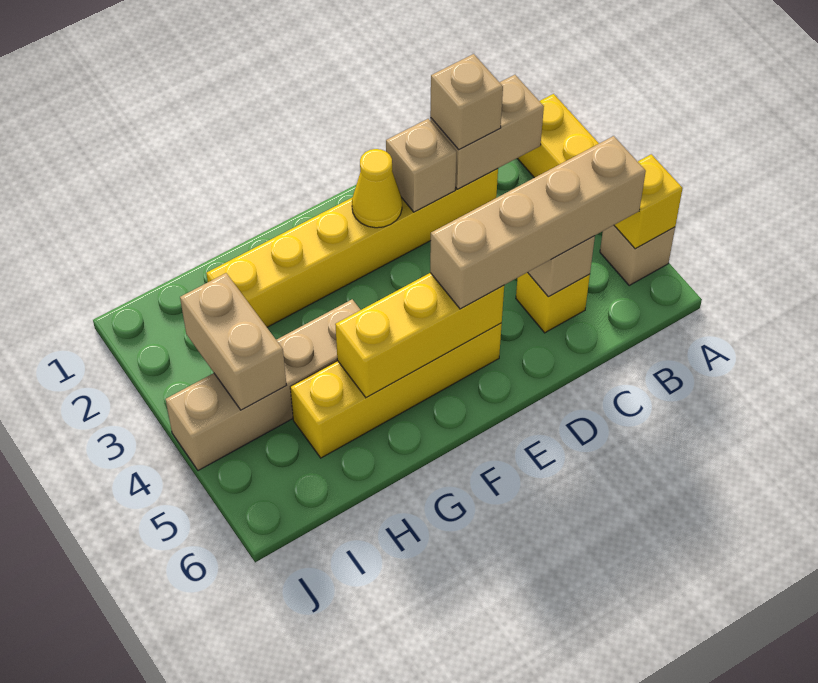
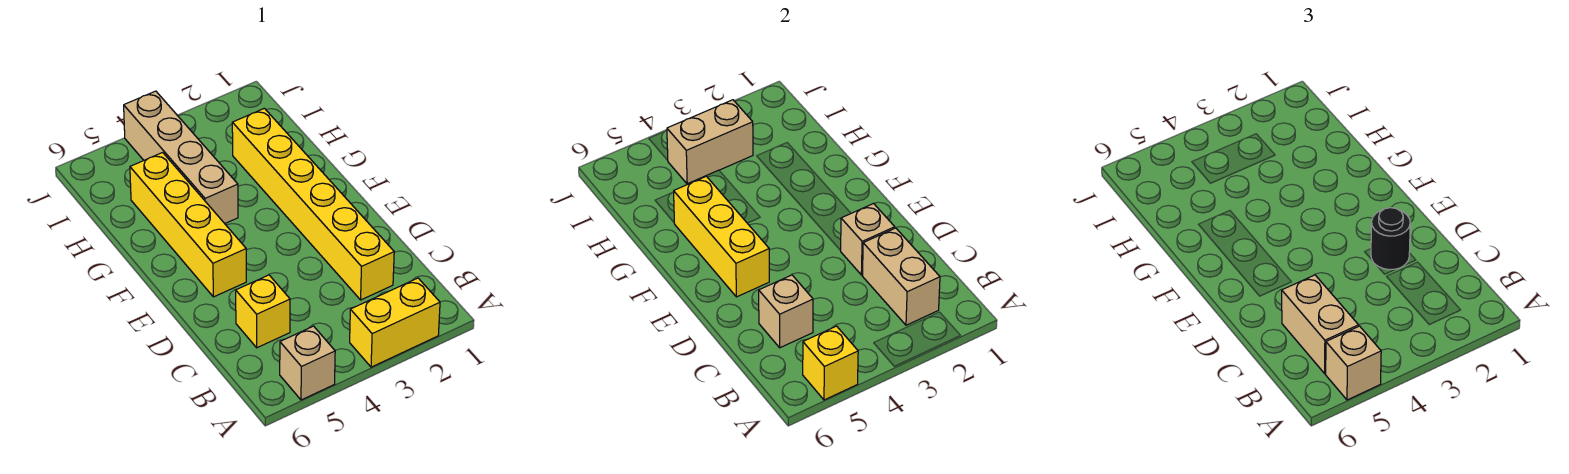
tan 1x4 brick [430,136,646,309] -> tan 1x2 brick [1282,275,1359,374]
tan 1x1 brick [430,54,503,150] -> tan 1x1 brick moved to [1326,326,1381,400]
none -> black 1x1 round brick [1371,208,1410,270]
yellow 1x1 cone [352,149,402,228] -> none

